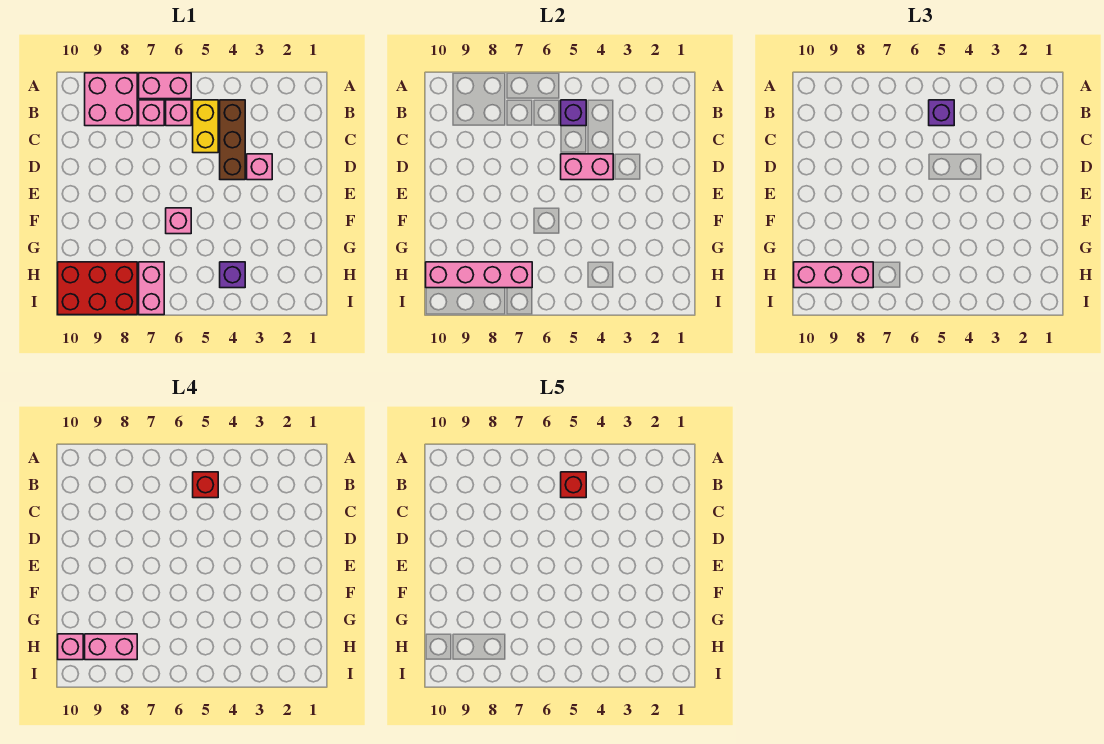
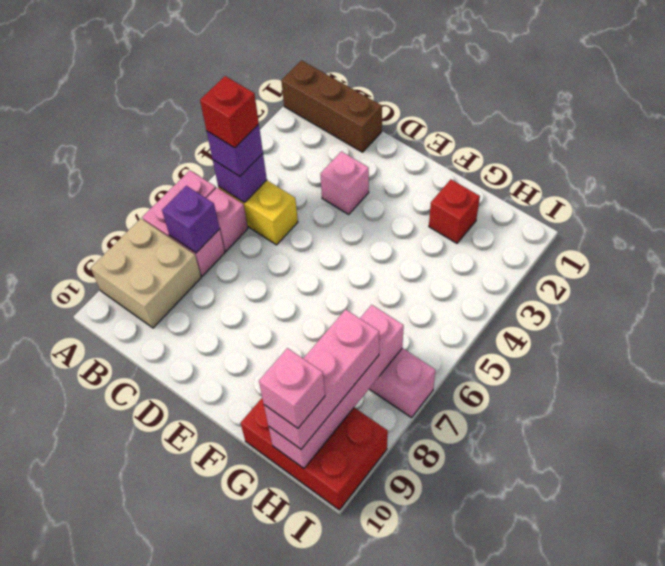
pink 2x2 brick [85,73,137,126] -> tan 2x2 brick [91,219,201,328]
brown 1x3 brick [220,100,245,180] -> brown 1x3 brick moved to [281,60,382,152]
red 1x1 brick [561,472,586,498] -> red 1x1 brick moved to [429,180,480,243]
pink 1x2 brick [561,154,613,180] -> none
pink 1x1 brick [166,208,191,234] -> none
purple 1x1 brick [220,262,245,288] -> purple 1x1 brick moved to [162,186,220,253]
red 2x3 brick [58,262,137,315] -> red 2x3 brick turned to [241,398,388,510]
pink 1x2 brick [85,634,137,660] -> none

